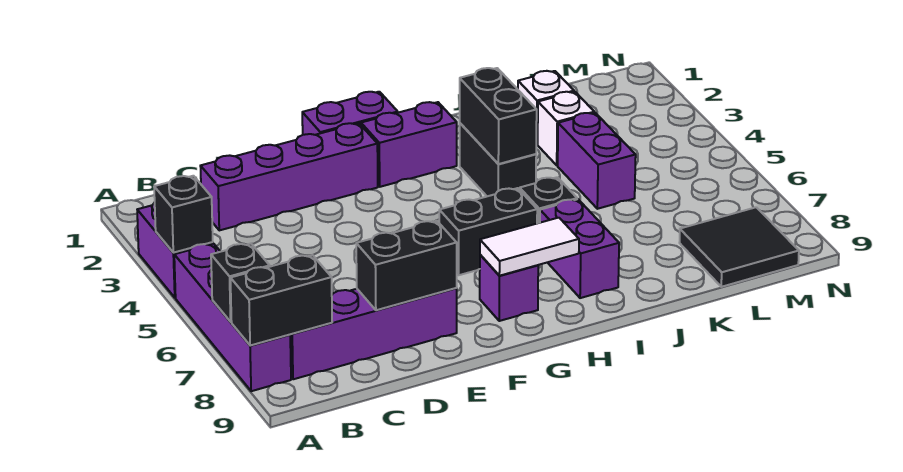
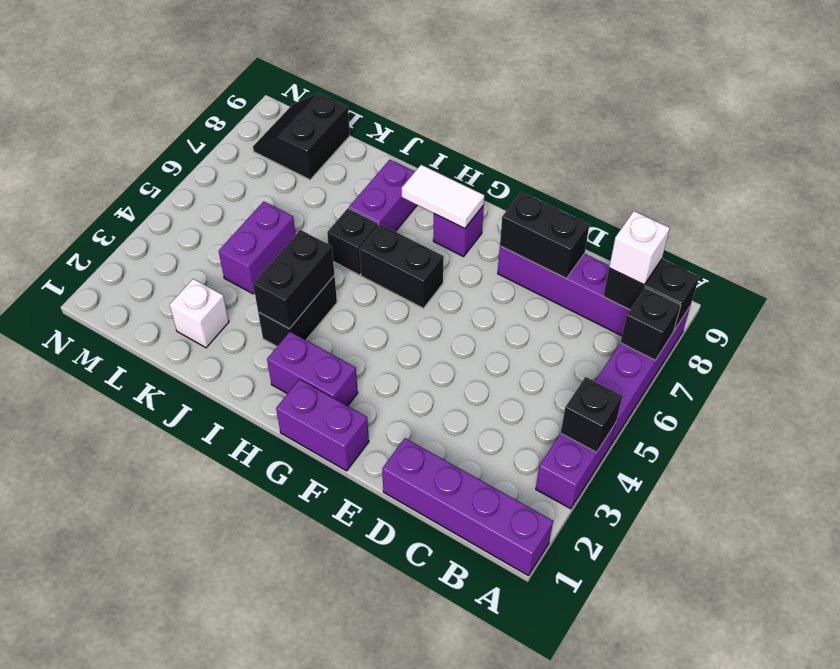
purple 1x4 brick [200,123,378,230] -> purple 1x4 brick moved to [382,438,553,576]
white 1x1 brick [538,92,594,165] -> white 1x1 brick moved to [609,211,670,285]
black 2x2 tile [679,207,799,287] -> black 2x2 slope [253,93,350,180]

